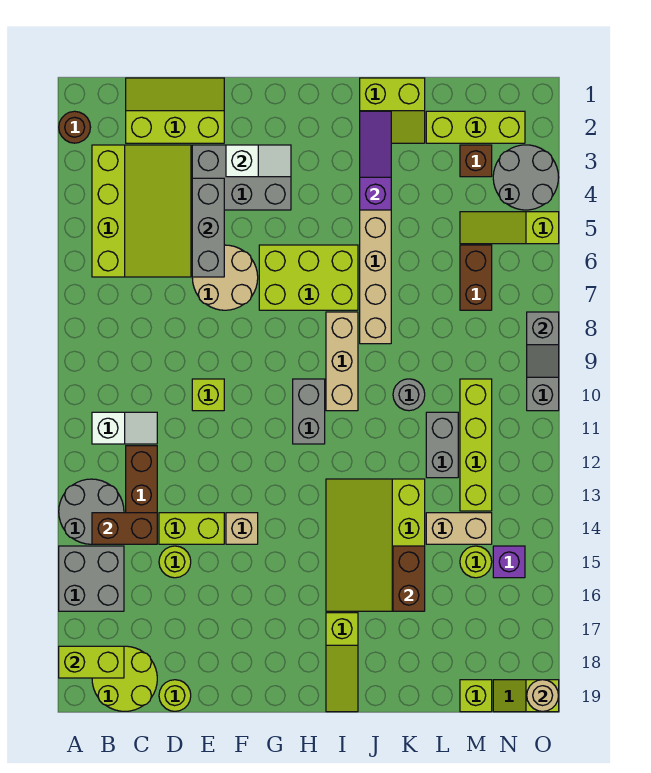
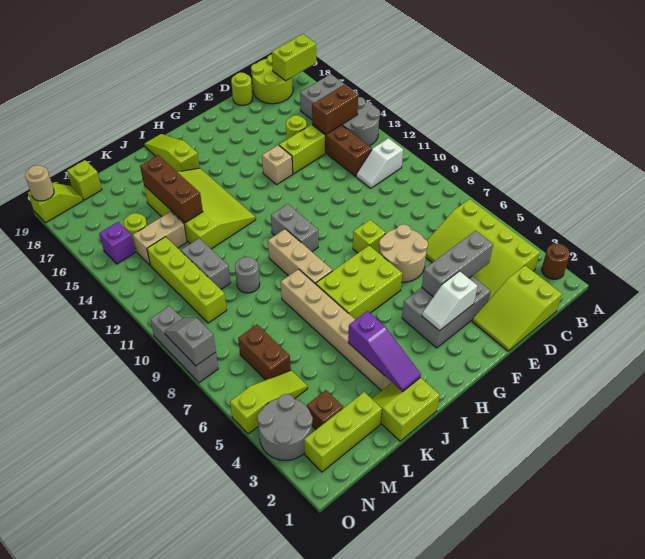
lime 2x3 slope [126,78,224,143] -> lime 2x3 slope turned to [472,266,562,351]
grey 1x3 brick [192,178,224,277] -> grey 1x3 brick turned to [422,231,493,297]
lime 1x1 brick [192,379,224,411] -> lime 1x1 brick moved to [353,220,386,253]
brown 1x2 brick [393,546,425,611] -> brown 1x3 brick [140,155,203,223]

